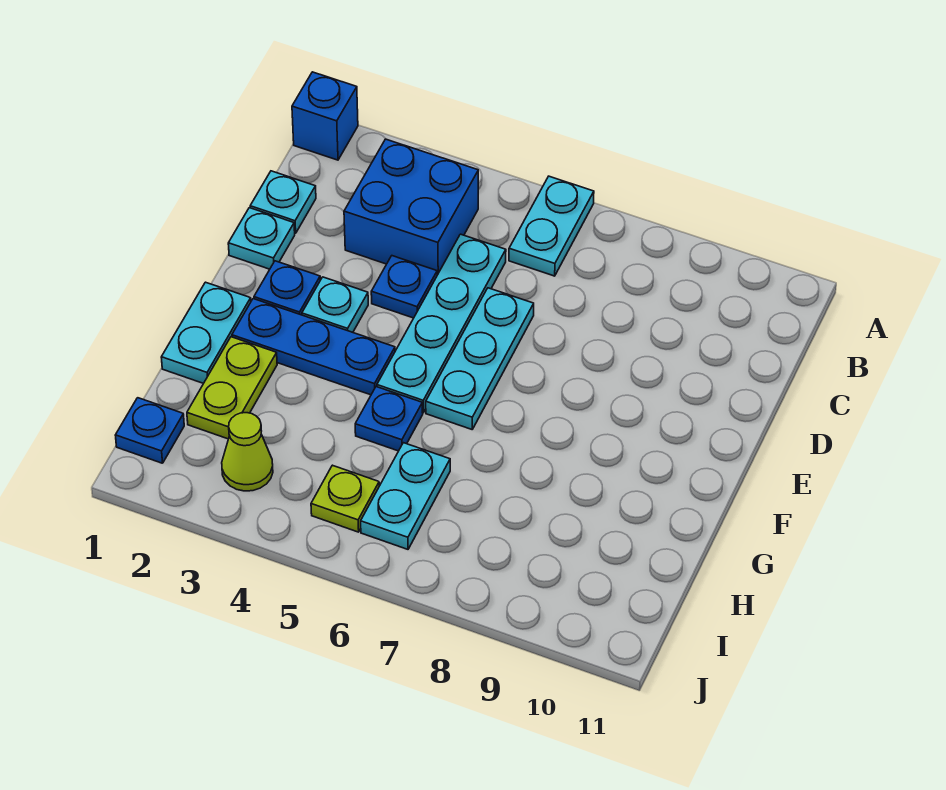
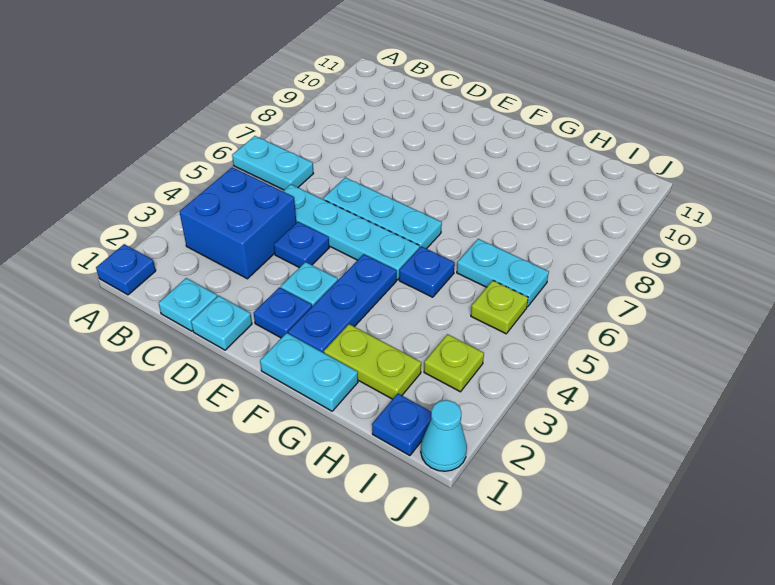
blue 1x1 brick [292,72,358,160] -> blue 1x1 plate [96,244,156,295]
lime 1x1 cone [222,413,273,491] -> lime 1x1 plate [424,334,484,392]
none -> cyan 1x1 cone [421,400,467,471]

